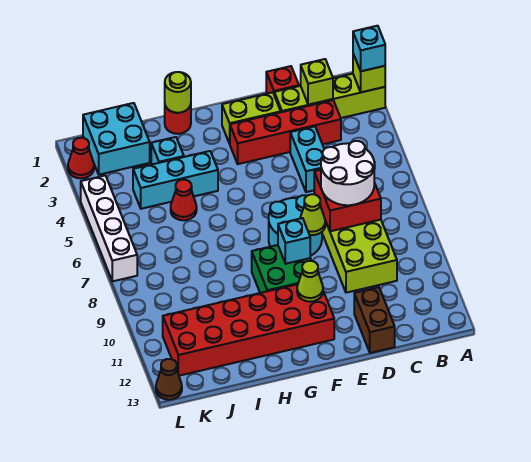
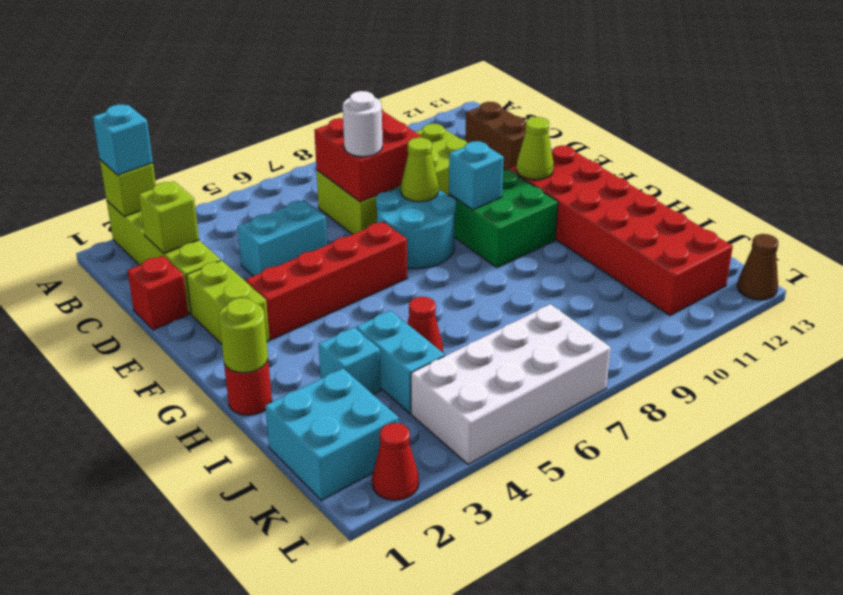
red 1x4 brick [230,100,341,164] -> red 1x4 brick turned to [246,222,407,340]
white 2x2 round brick [321,141,374,205] -> white 1x1 round brick [343,91,382,157]
brown 1x2 brick [354,287,395,353] -> brown 1x2 brick turned to [465,102,526,170]
cyan 1x3 brick [133,151,218,209] -> cyan 1x2 brick [356,311,445,413]
white 1x4 brick [81,176,137,281] -> white 2x4 brick [411,304,611,464]

